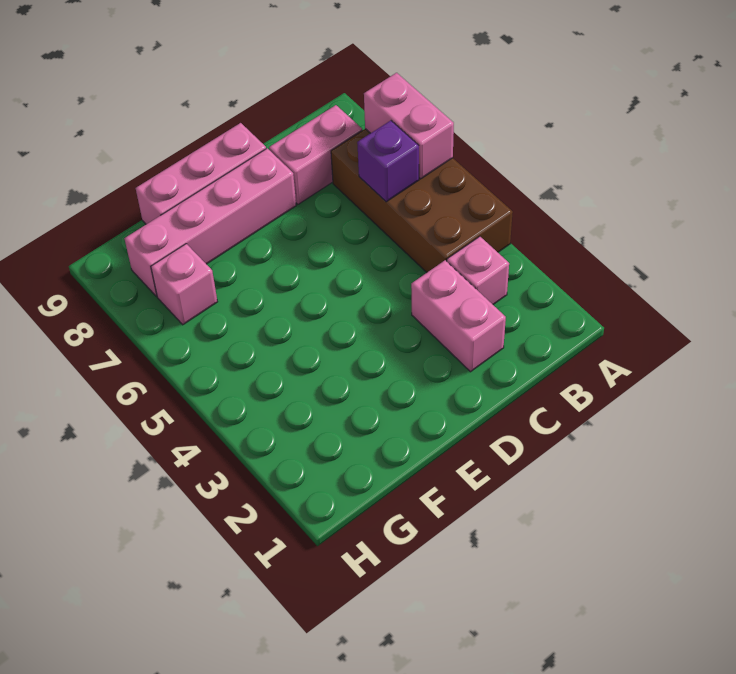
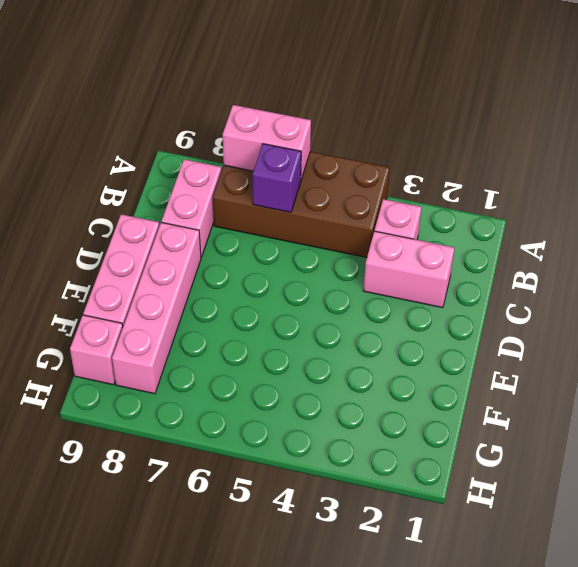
pink 1x1 brick [151,244,217,325] -> pink 1x1 brick moved to [70,315,123,385]

